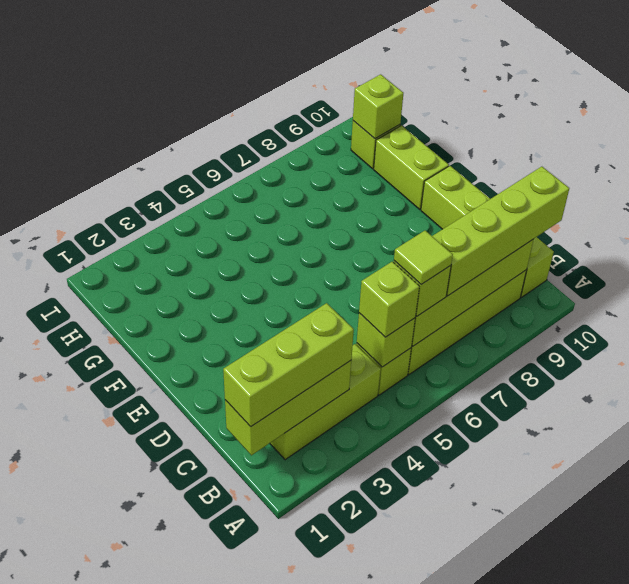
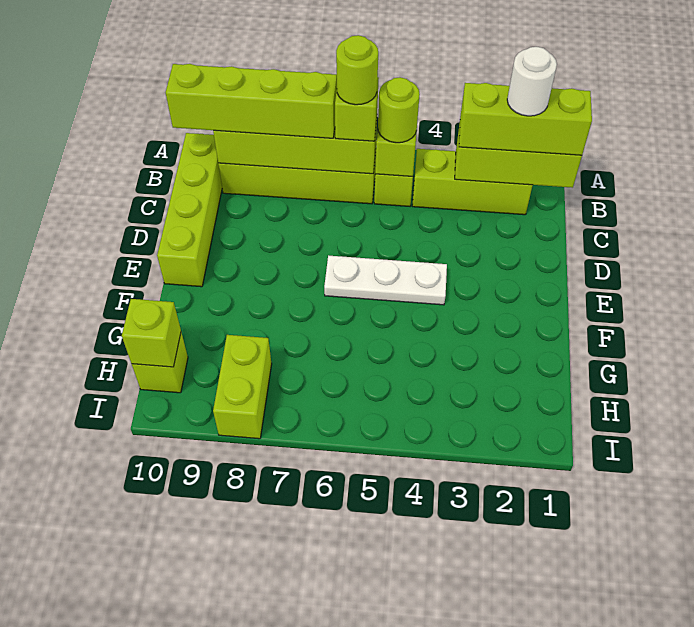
none -> white 1x1 round brick [507,47,557,116]
lime 1x1 brick [359,262,419,337] -> lime 1x1 round brick [378,77,420,143]
lime 1x1 tile [394,230,453,284] -> lime 1x1 round brick [336,35,378,105]
none -> white 1x3 plate [324,255,447,305]
lime 1x2 brick [374,126,449,209] -> lime 1x2 brick moved to [213,335,272,439]

